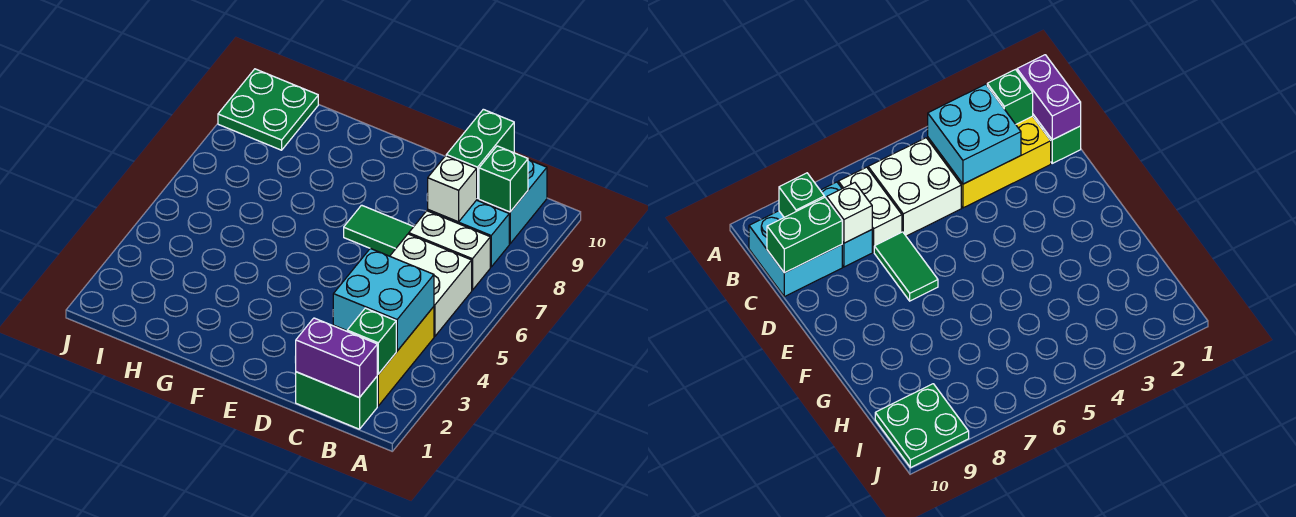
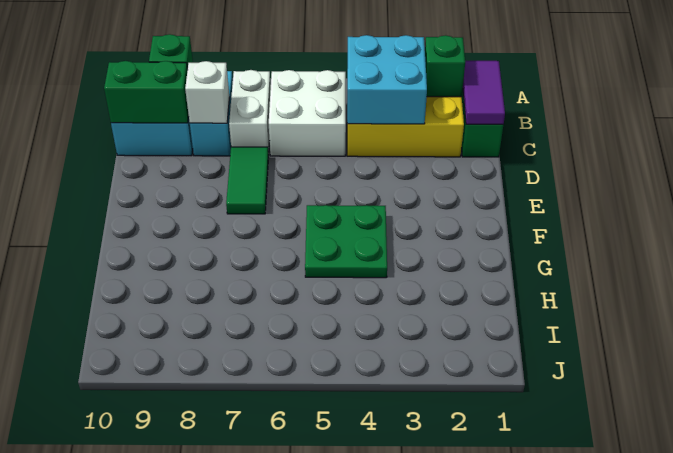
purple 1x2 brick [295,318,377,398] -> purple 1x2 tile [463,61,505,124]
green 2x2 plate [218,69,318,150] -> green 2x2 plate moved to [305,205,387,278]

